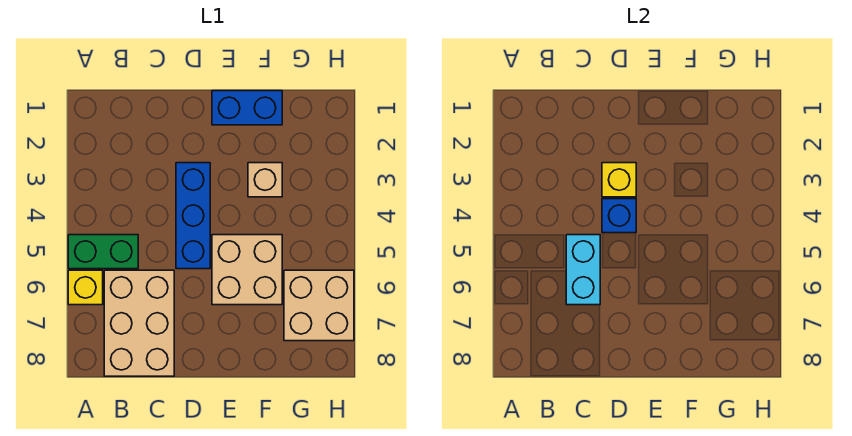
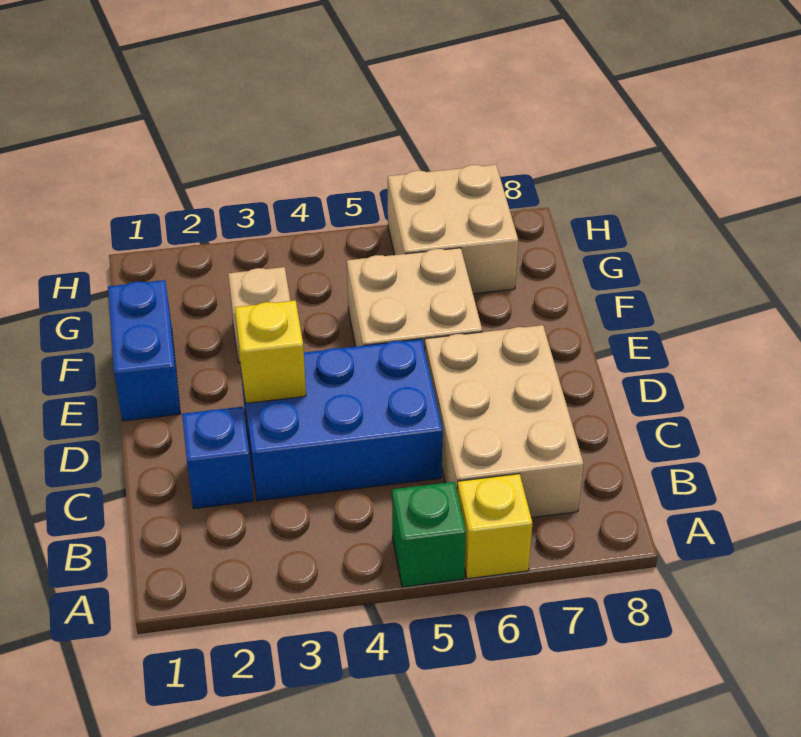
green 1x2 brick [68,235,138,269] -> green 1x1 brick [392,482,466,587]
tan 2x3 brick [104,270,174,376] -> tan 2x3 brick turned to [425,325,584,518]
cyan 1x2 brick [566,235,600,305] -> none
blue 1x3 brick [176,163,210,269] -> blue 2x3 brick [240,339,443,501]
blue 1x1 brick [602,199,636,233] -> blue 1x1 brick moved to [182,407,254,509]

